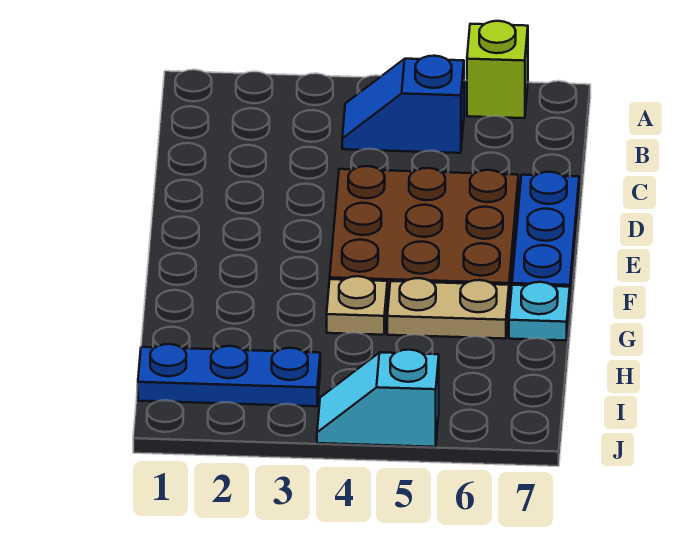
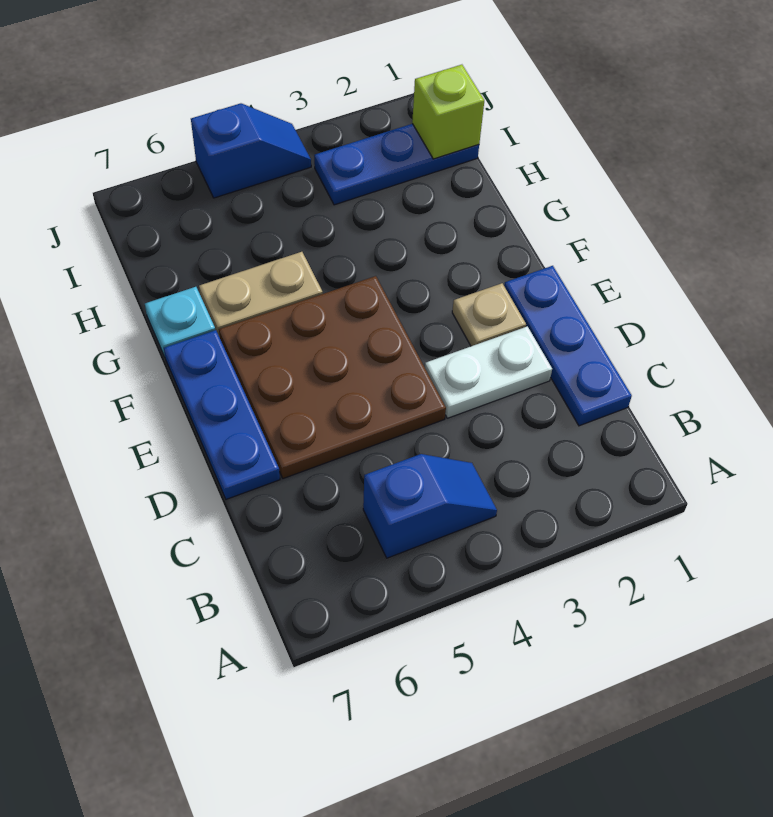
lime 1x1 brick [467,21,528,118] -> lime 1x1 brick moved to [412,65,484,159]
none -> blue 1x3 plate [504,266,632,426]
none -> white 1x2 plate [425,326,552,418]
tan 1x1 plate [327,276,387,335] -> tan 1x1 plate moved to [452,283,526,346]
cyan 1x2 slope [317,350,439,447] -> blue 1x2 slope [191,103,311,198]

